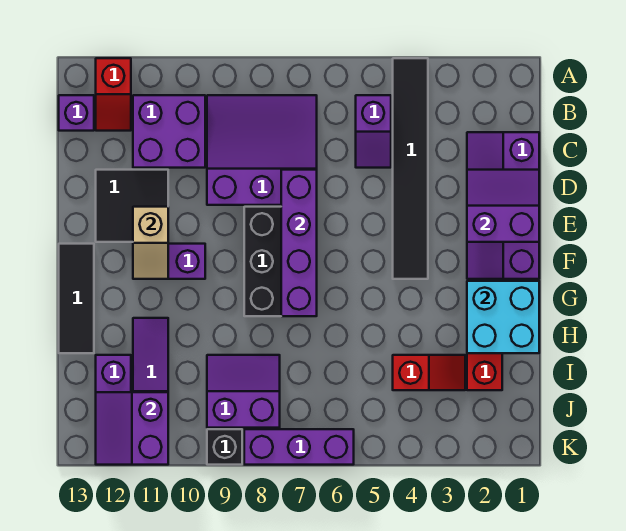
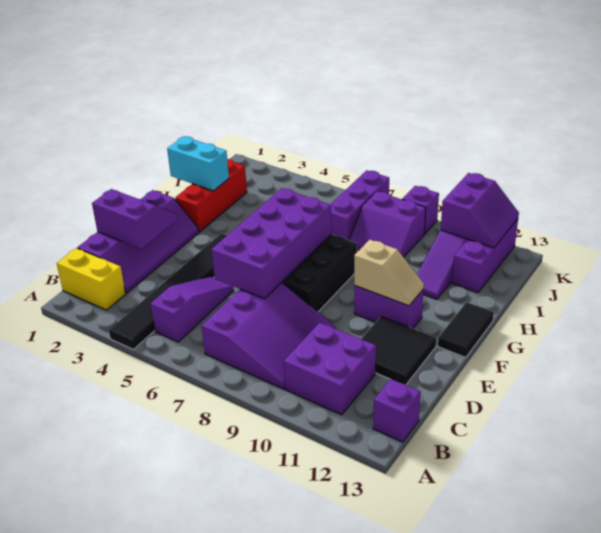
red 1x2 slope [96,58,131,131] -> none
none -> yellow 1x2 brick [57,248,126,310]
purple 1x2 slope [356,95,391,168] -> purple 1x3 slope [151,277,234,342]
purple 3x3 slope [207,95,317,205] -> purple 3x3 slope turned to [202,283,336,389]
purple 2x2 slope [467,170,539,242] -> purple 2x2 slope turned to [92,189,178,249]
purple 1x4 brick [281,170,317,316] -> purple 2x4 brick [211,188,331,299]
tan 1x2 slope [133,207,168,279] -> tan 1x2 slope turned to [354,240,424,306]
black 1x3 tile [59,244,94,353] -> black 1x2 tile [438,302,494,358]
cyan 2x2 brick [467,281,539,353] -> cyan 1x2 brick [167,136,229,191]
red 1x2 slope [393,355,465,390] -> none
purple 1x3 brick [244,429,354,465] -> purple 1x3 brick turned to [330,170,389,240]
black 1x1 brick [207,429,242,465] -> purple 1x1 brick [402,186,439,234]

